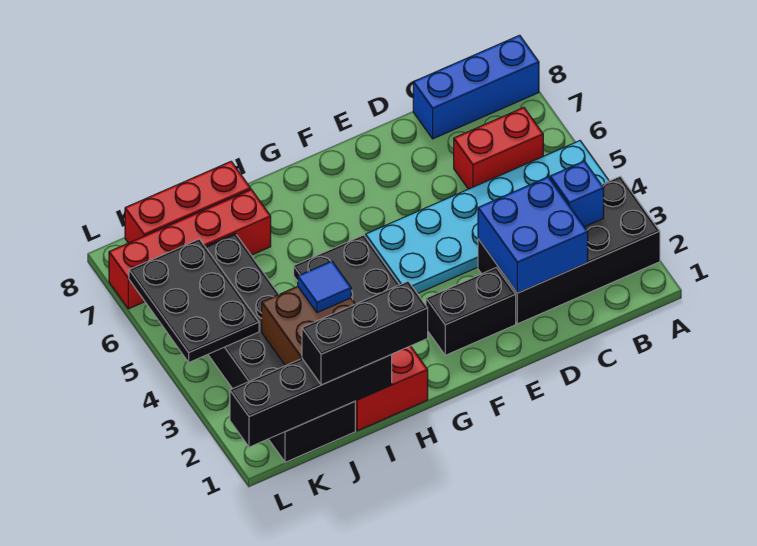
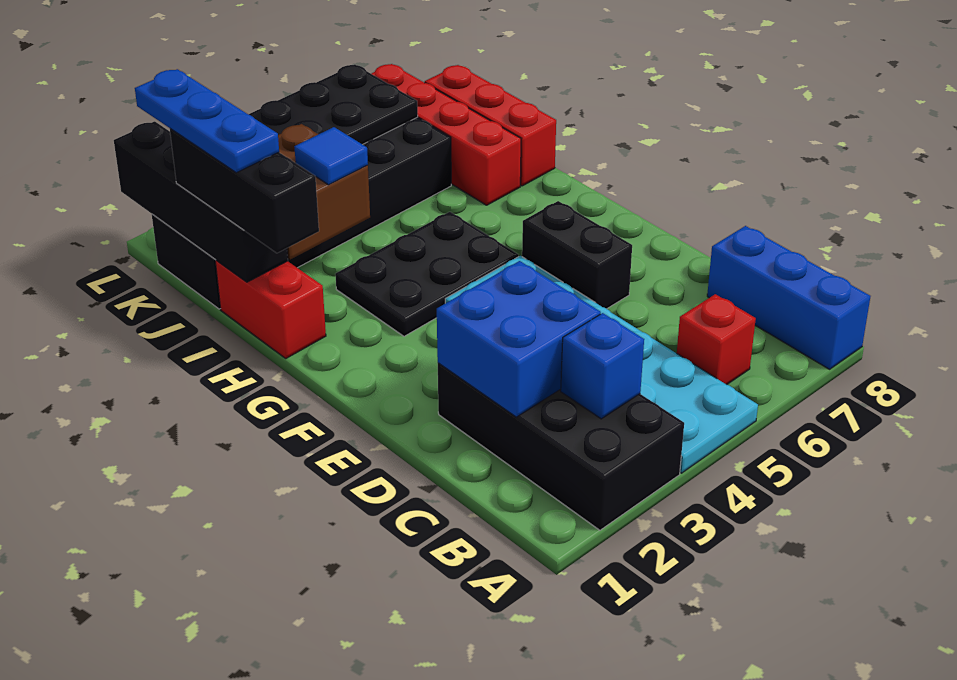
red 1x2 brick [454,108,543,189] -> red 1x1 brick [677,294,756,385]
black 1x2 brick [426,268,516,355] -> black 1x2 brick moved to [522,201,632,309]
none -> blue 1x3 plate [135,69,279,173]

